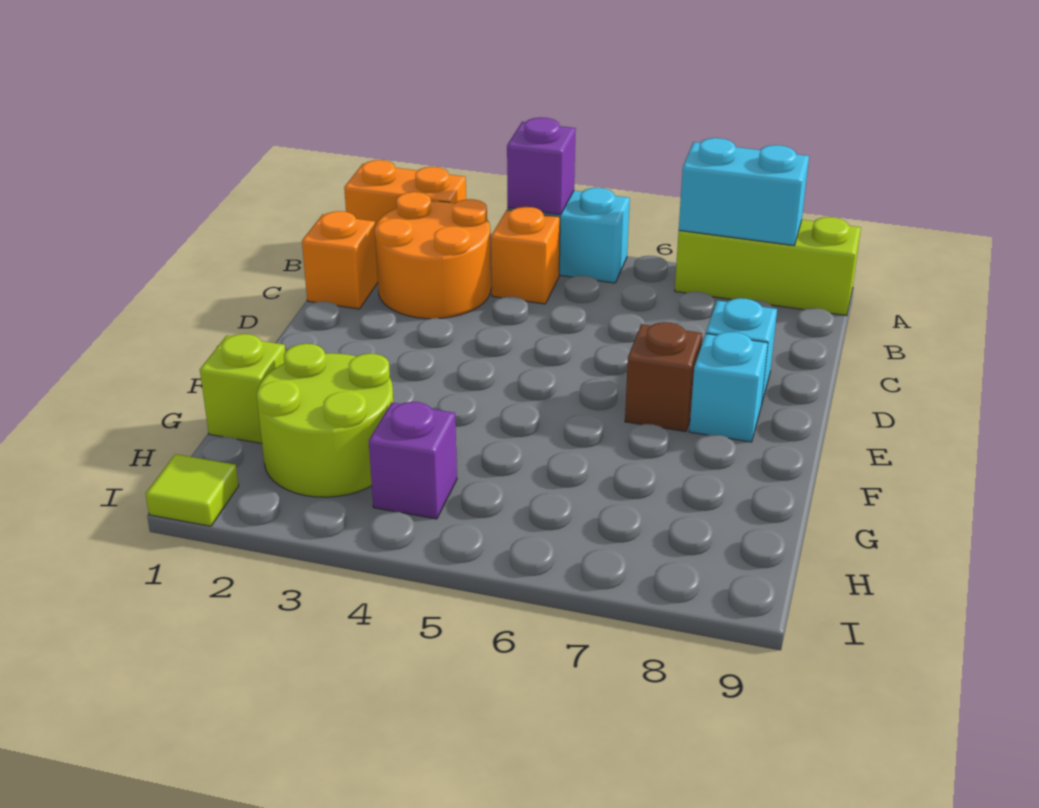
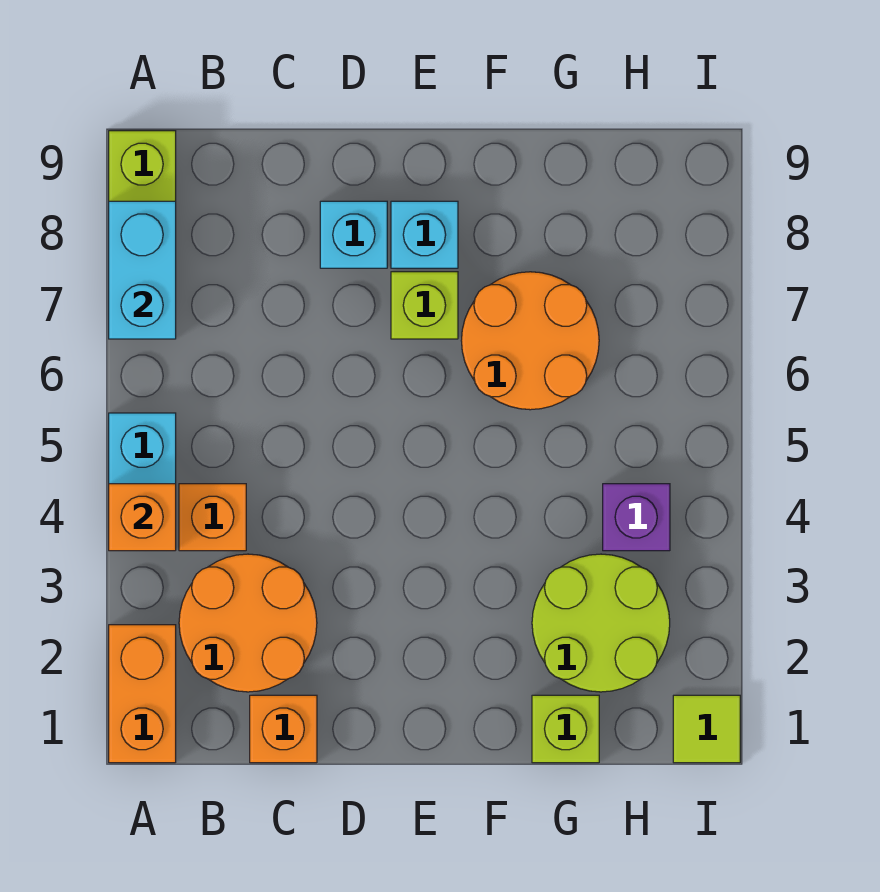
purple 1x1 brick [507,117,576,215] -> orange 1x1 brick [109,484,176,551]
brown 1x1 brick [625,322,702,432] -> lime 1x1 brick [391,272,458,339]
none -> orange 2x2 round brick [461,272,599,410]

